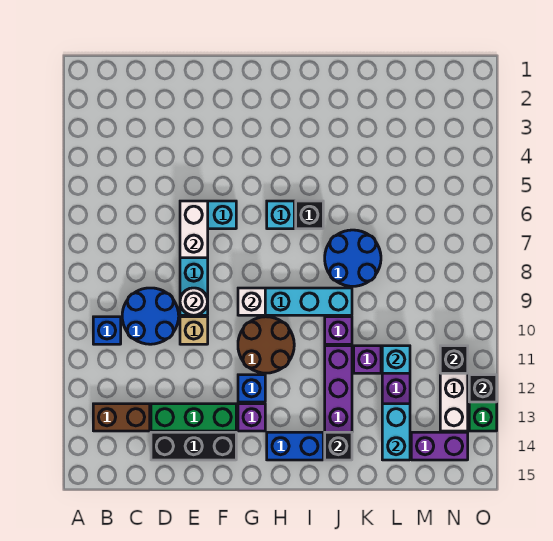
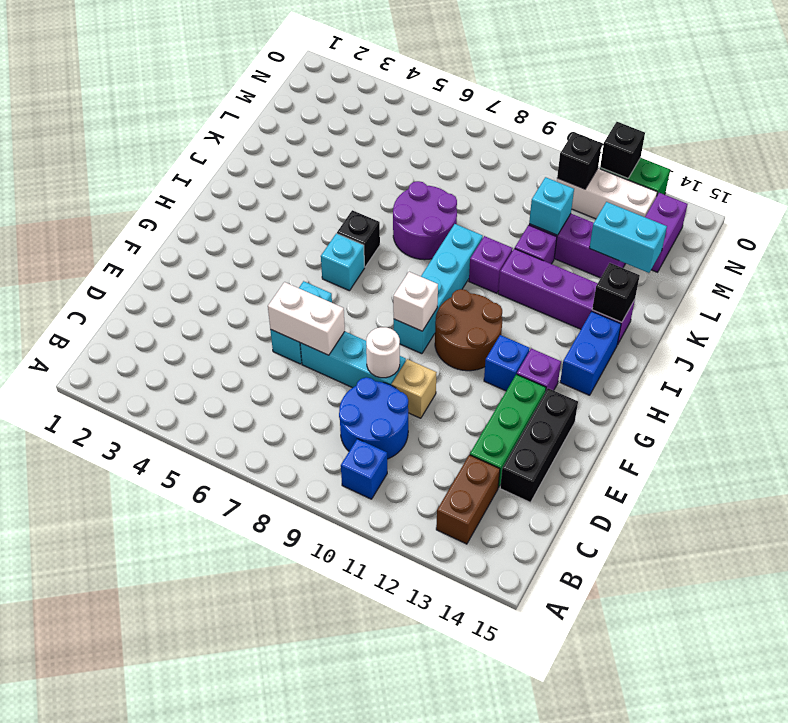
blue 2x2 round brick [325,230,381,286] -> purple 2x2 round brick [393,181,457,260]

